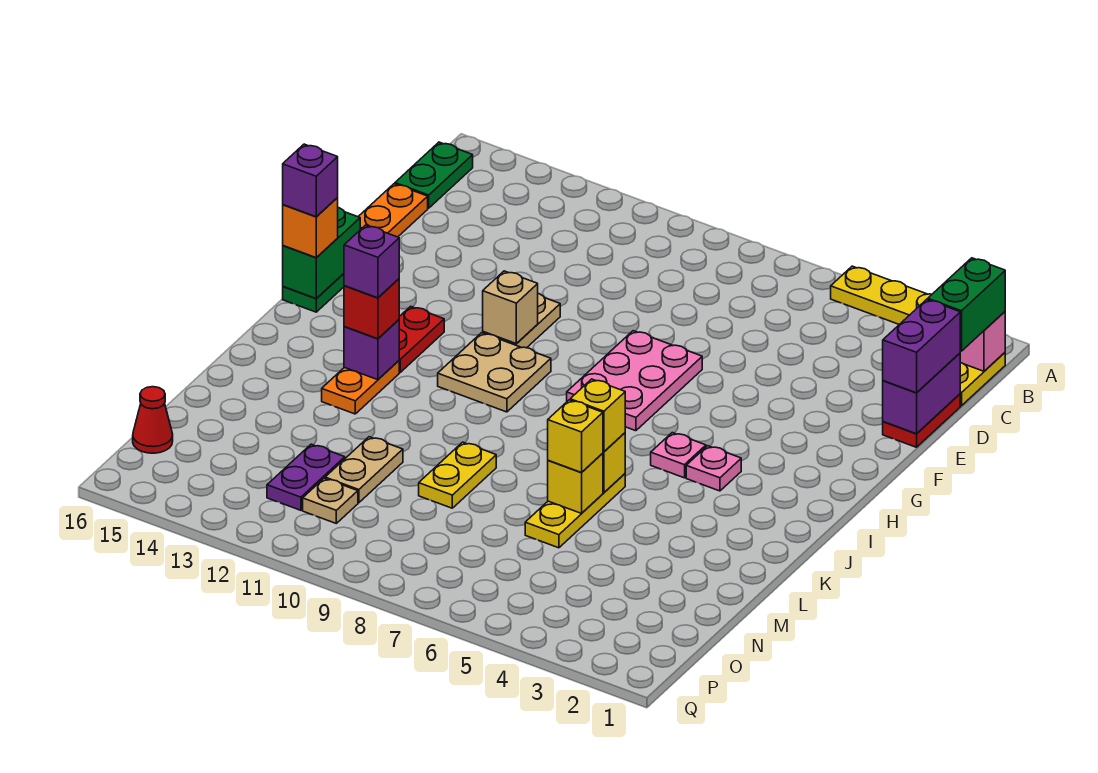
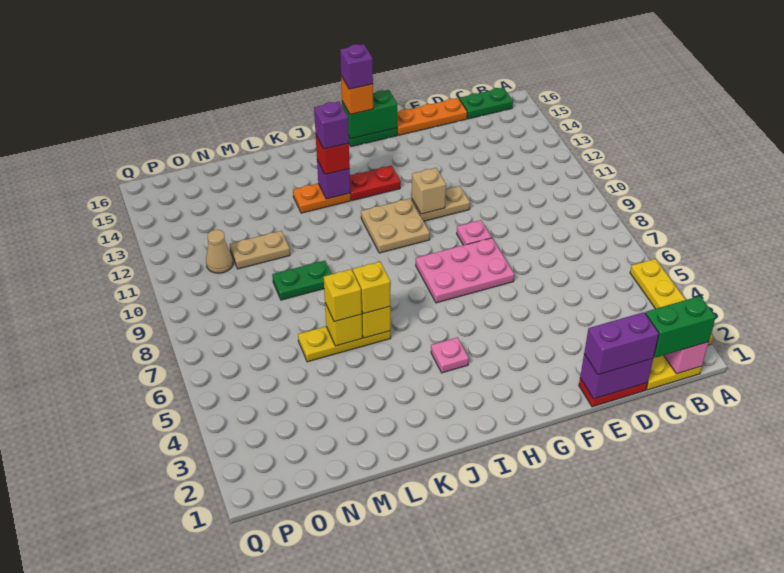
pink 1x1 plate [651,433,706,478] -> pink 1x1 plate moved to [457,220,492,245]
yellow 1x2 plate [419,442,496,508] -> green 1x2 plate [272,261,331,300]
purple 1x2 plate [267,444,345,510] -> none
tan 1x1 plate [303,478,358,523] -> tan 1x1 cone [206,230,233,273]
red 1x1 cone [133,387,173,453] -> none

